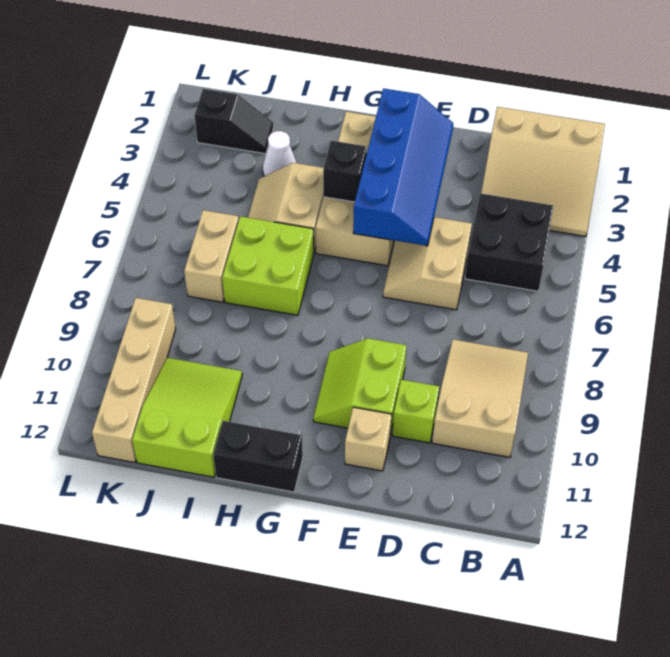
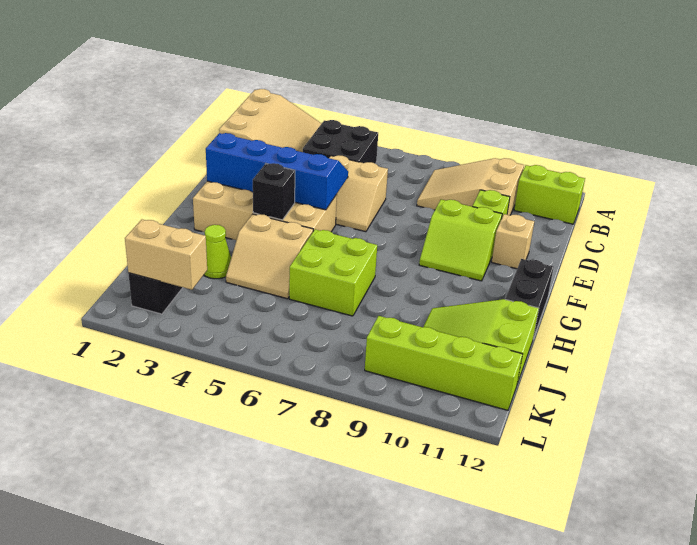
none -> lime 1x2 brick [514,165,585,224]
white 1x1 cone [263,131,296,176] -> lime 1x1 cone [204,225,231,279]
tan 1x2 brick [184,210,239,302] -> tan 1x2 brick moved to [125,220,207,290]
tan 1x4 brick [92,298,176,463] -> lime 1x4 brick [365,316,523,410]

